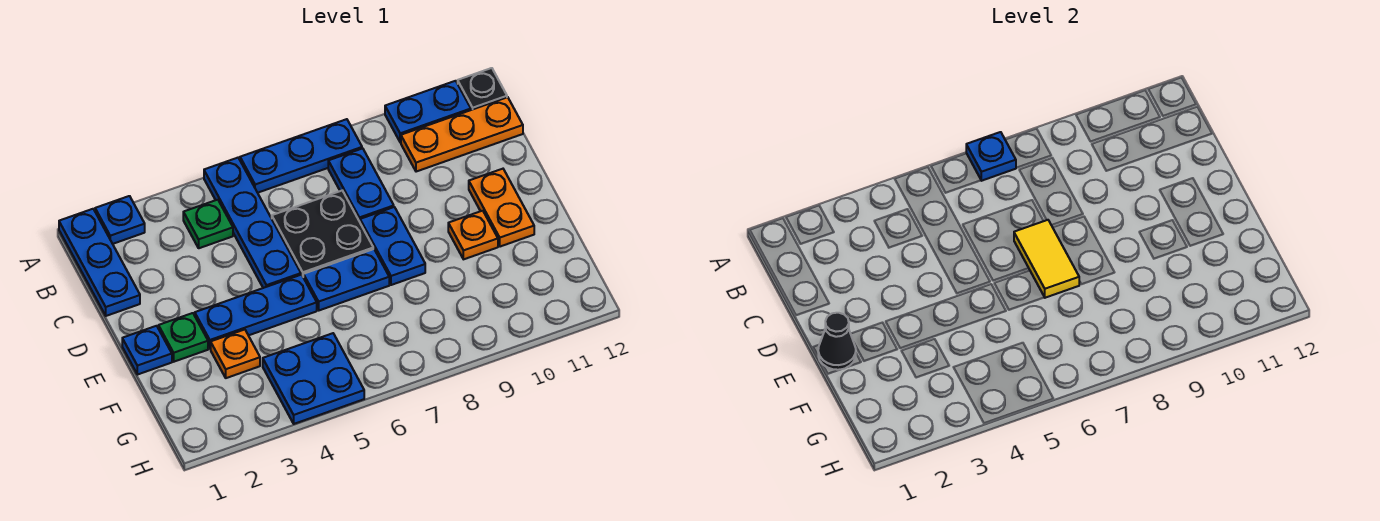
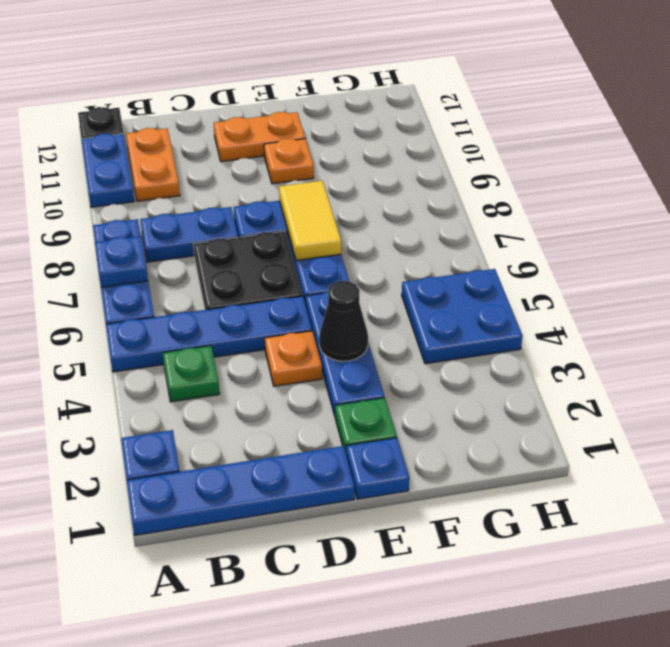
blue 1x3 plate [59,209,140,316] -> blue 1x4 plate [127,446,355,535]
orange 1x3 plate [401,97,523,172] -> orange 1x2 plate [126,128,180,201]
yellow 1x2 tile [1014,220,1079,298] -> yellow 1x2 tile turned to [279,181,341,260]
black 1x1 cone [818,313,856,370] -> black 1x1 cone moved to [319,281,368,361]
orange 1x1 plate [211,330,260,378] -> orange 1x1 plate moved to [265,331,322,386]

